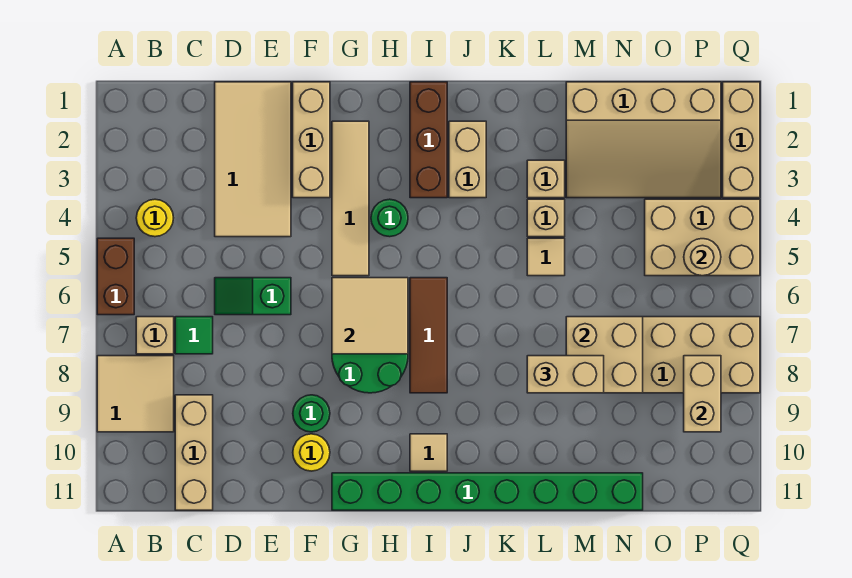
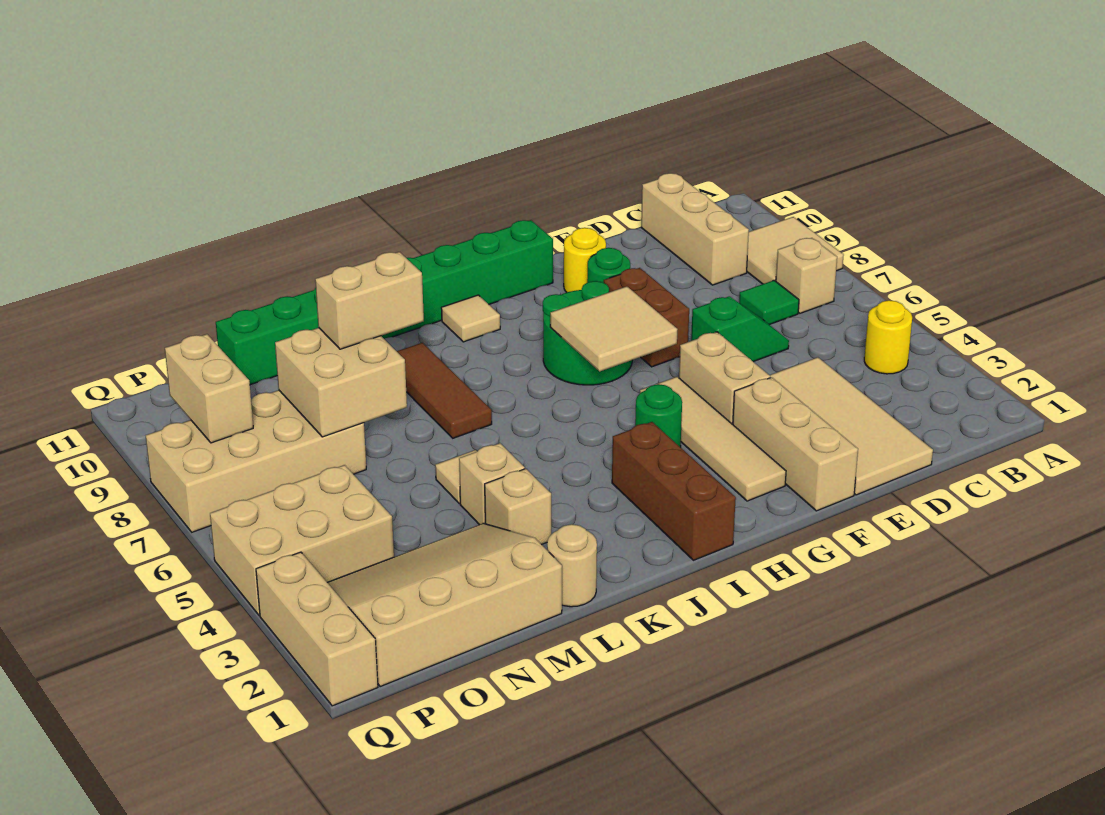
brown 1x2 brick [97,238,134,315] -> brown 1x2 brick moved to [604,268,689,367]
brown 1x3 tile [410,278,447,393] -> brown 1x3 tile moved to [397,343,492,438]
tan 1x2 brick [449,121,486,198] -> tan 1x2 brick moved to [679,332,770,424]
tan 1x1 round brick [684,239,721,276] -> tan 1x1 round brick moved to [547,524,597,607]

